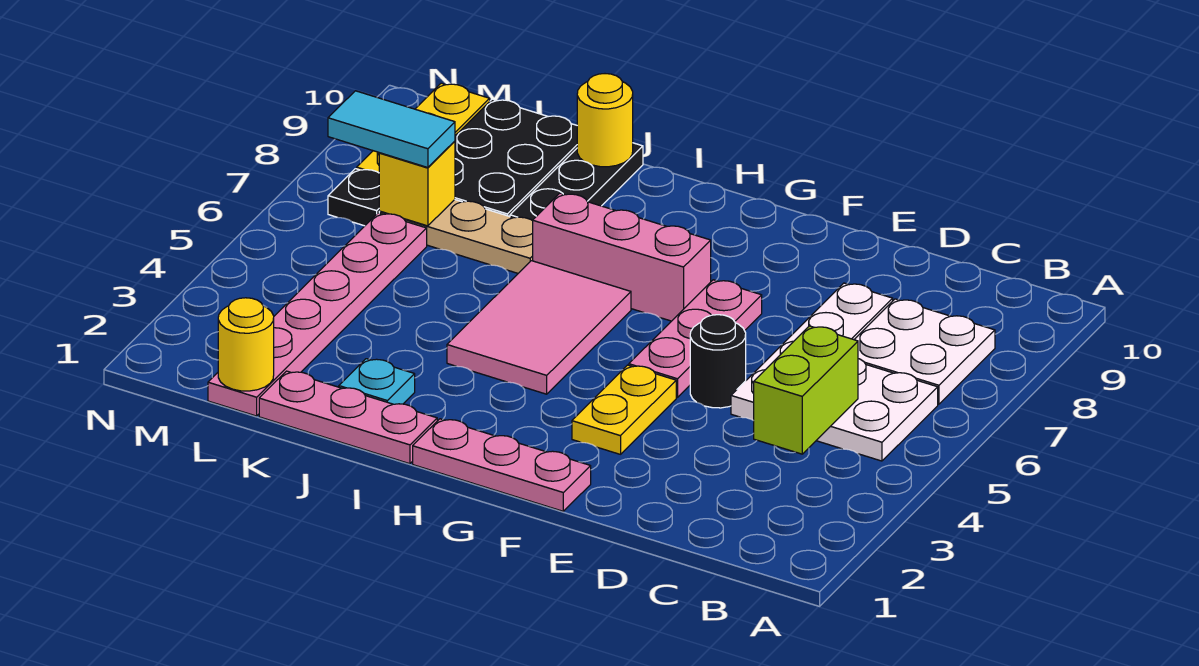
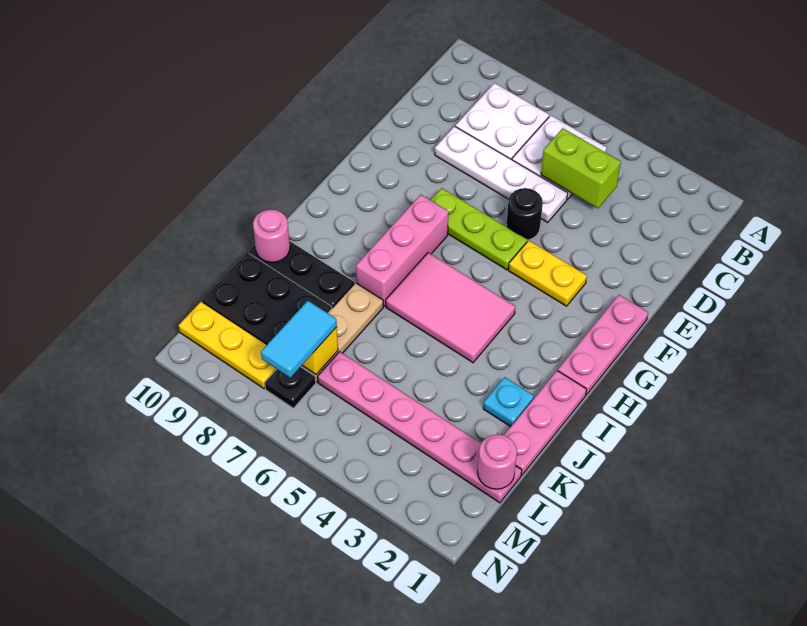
pink 1x3 plate [629,280,762,398] -> lime 1x3 plate [431,188,527,270]
yellow 1x1 round brick [577,74,633,167] -> pink 1x1 round brick [253,209,290,263]
yellow 1x1 round brick [218,298,274,391] -> pink 1x1 round brick [478,434,517,489]

